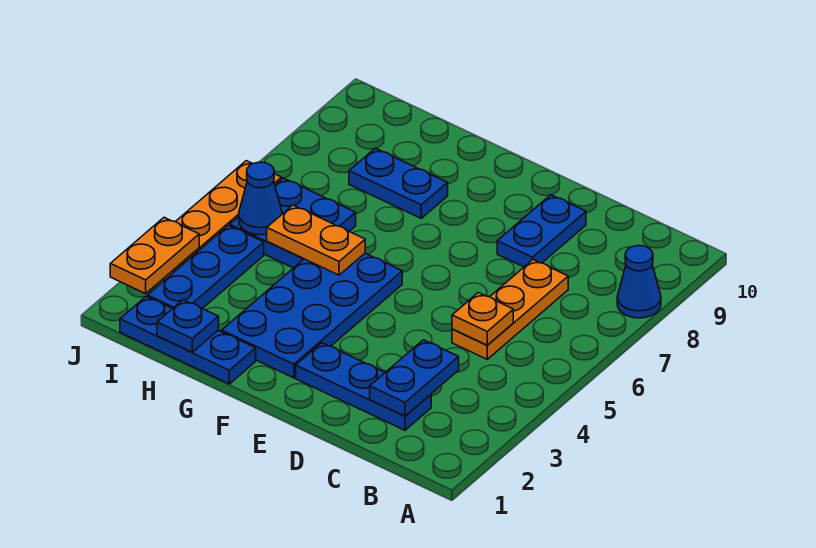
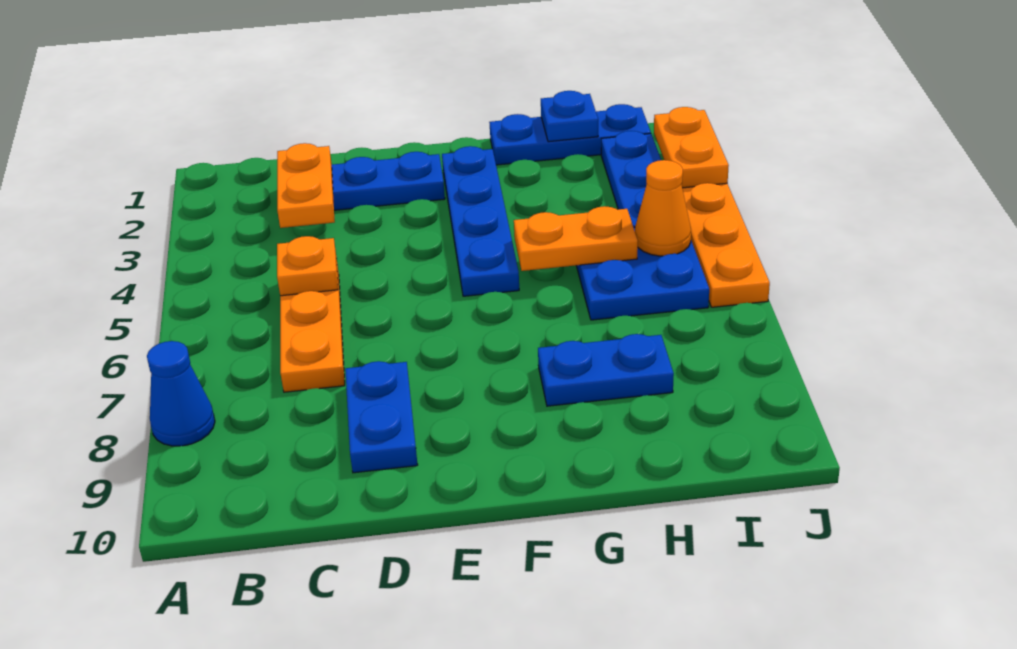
blue 1x2 plate [370,340,459,416] -> orange 1x2 plate [277,143,335,228]
blue 2x4 plate [221,253,402,378] -> blue 1x4 plate [442,146,519,296]
blue 1x1 cone [239,162,282,235] -> orange 1x1 cone [635,160,691,256]

